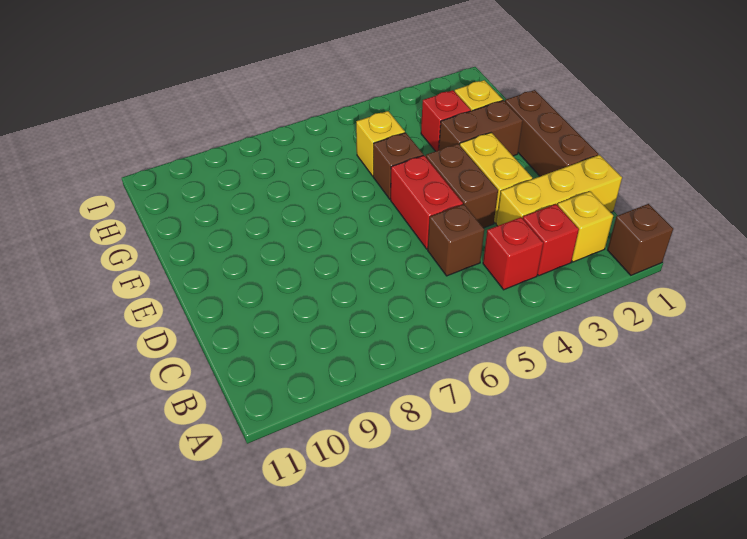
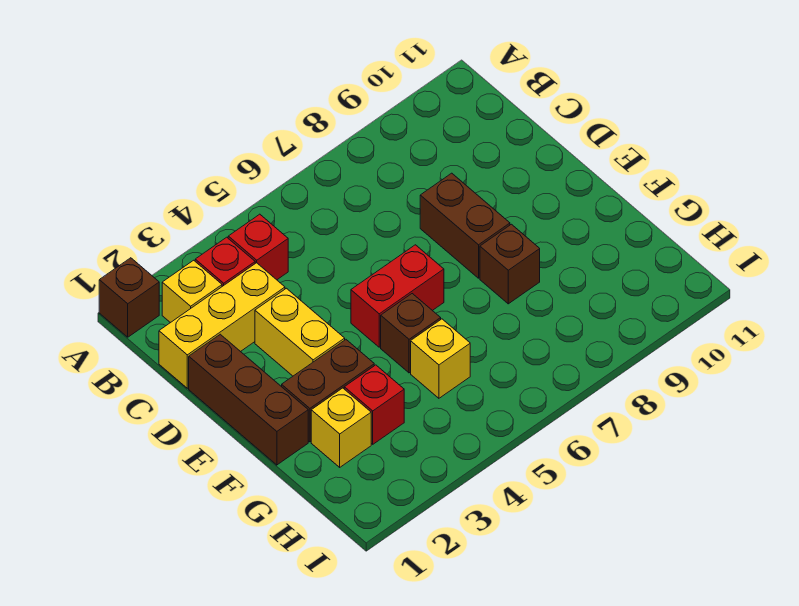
brown 1x1 brick [428,204,484,276] -> brown 1x1 brick moved to [480,224,540,304]
brown 1x2 brick [426,144,498,228] -> brown 1x2 brick moved to [420,173,510,278]
red 1x2 brick [391,155,463,249] -> red 1x2 brick turned to [351,245,444,347]

